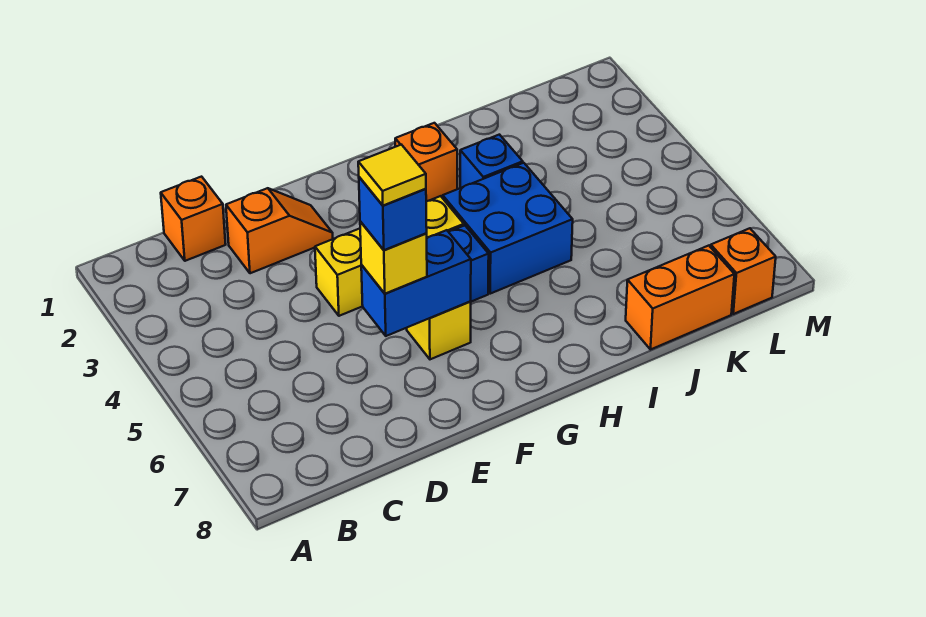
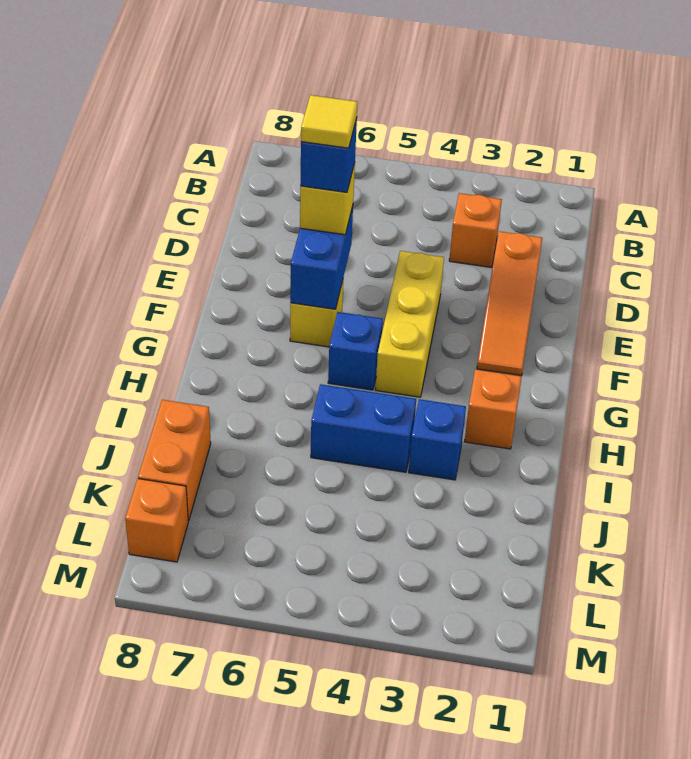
orange 1x1 brick [161,177,226,261] -> orange 1x1 brick moved to [449,193,502,267]
orange 1x2 slope [226,188,333,273] -> orange 1x3 slope [477,231,542,376]
blue 2x2 brick [443,163,573,294] -> blue 1x2 brick [311,384,416,472]

